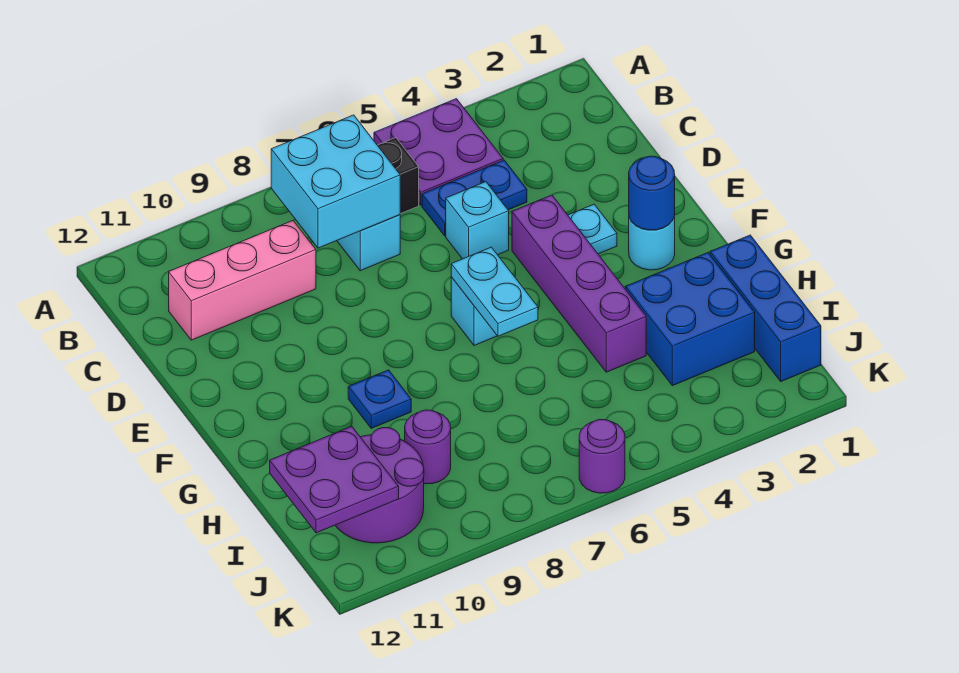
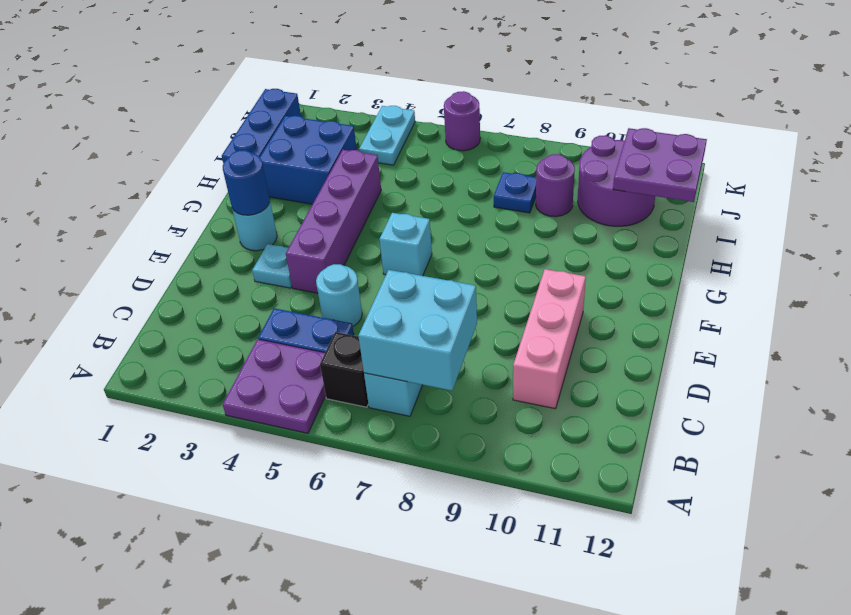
pink 1x3 brick [169,221,316,340] -> pink 1x3 brick turned to [513,269,586,409]
cyan 1x1 brick [446,182,509,259] -> cyan 1x1 round brick [316,264,362,326]
cyan 1x2 plate [451,247,538,336] -> cyan 1x2 plate moved to [359,106,415,165]
blue 1x1 plate [348,370,411,428] -> blue 1x1 plate moved to [494,172,536,213]

